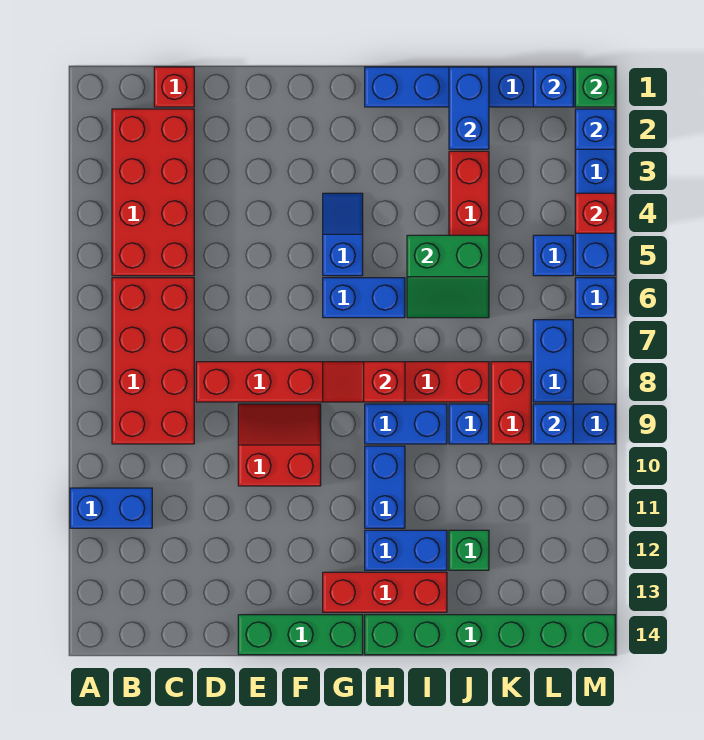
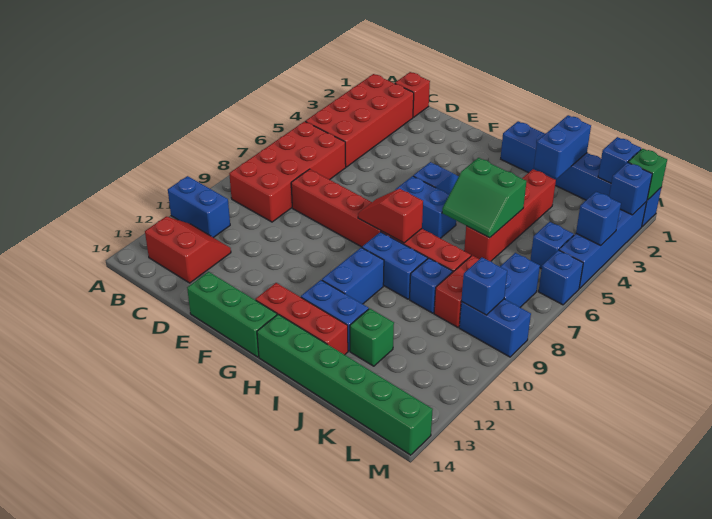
red 2x2 slope [238,404,321,486] -> red 2x2 slope moved to [145,216,231,283]
red 1x1 brick [575,193,615,233] -> blue 1x1 brick [576,192,621,246]

